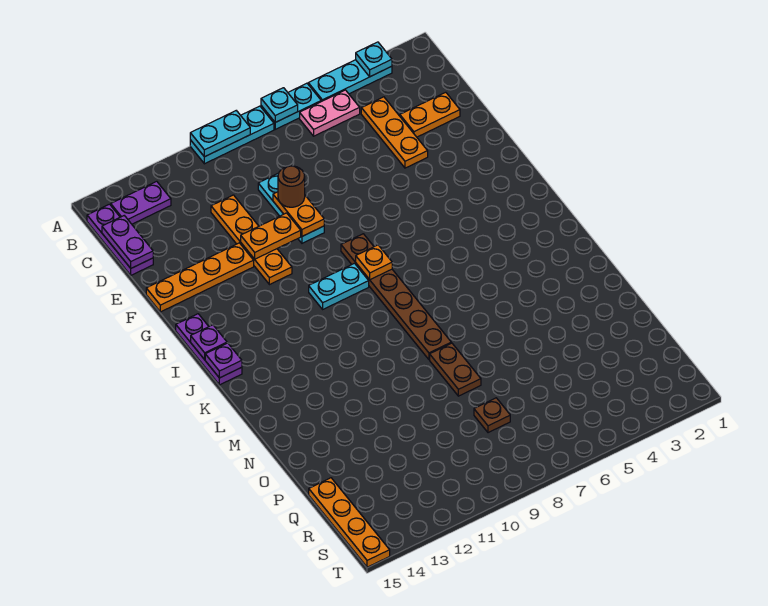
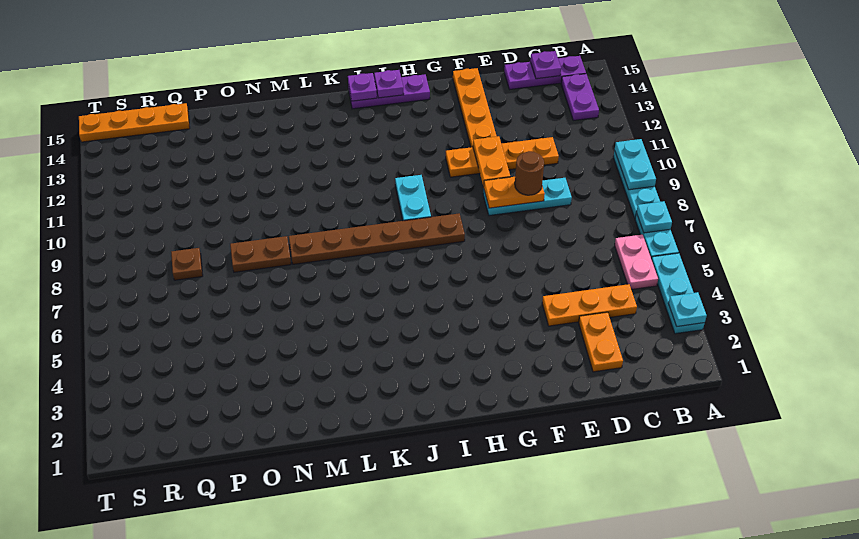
purple 1x2 plate [102,216,153,268] -> purple 1x1 plate [530,51,561,79]
orange 1x1 plate [356,245,392,280] -> none

